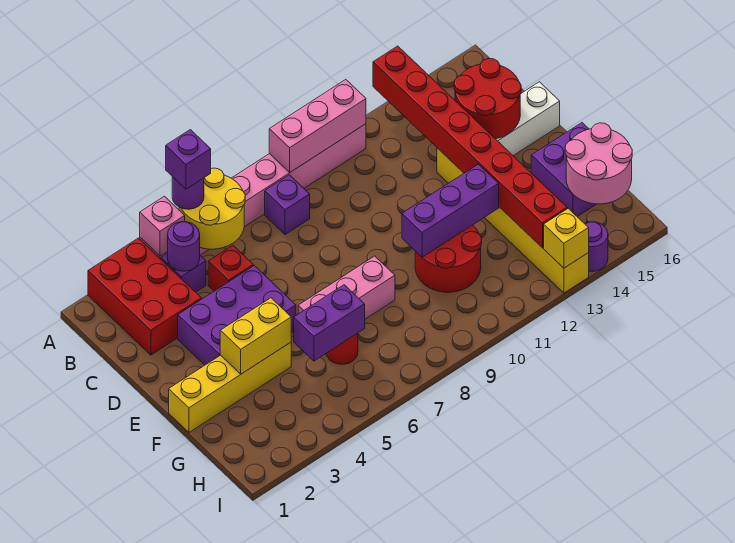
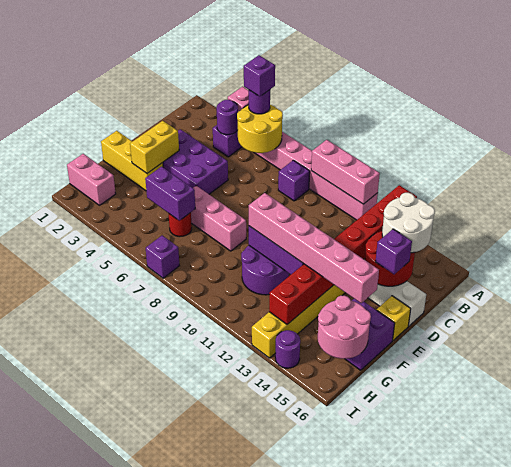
red 2x3 brick [88,238,201,355] -> none
none -> white 2x2 round brick [382,193,435,253]
red 1x1 brick [208,245,253,291] -> none
none -> purple 1x1 brick [376,229,412,274]
yellow 1x4 brick [169,342,291,432] -> yellow 1x3 brick [101,131,163,191]
yellow 1x2 brick [220,298,291,374] -> yellow 1x2 brick turned to [130,121,179,173]
red 2x2 round brick [415,225,482,292] -> purple 2x2 round brick [241,246,289,295]
none -> pink 1x6 brick [249,193,379,303]
none -> pink 1x2 brick [67,154,116,205]
none -> purple 1x1 brick [146,235,179,278]
yellow 1x1 brick [544,209,589,268] -> yellow 1x1 brick moved to [377,296,411,340]

